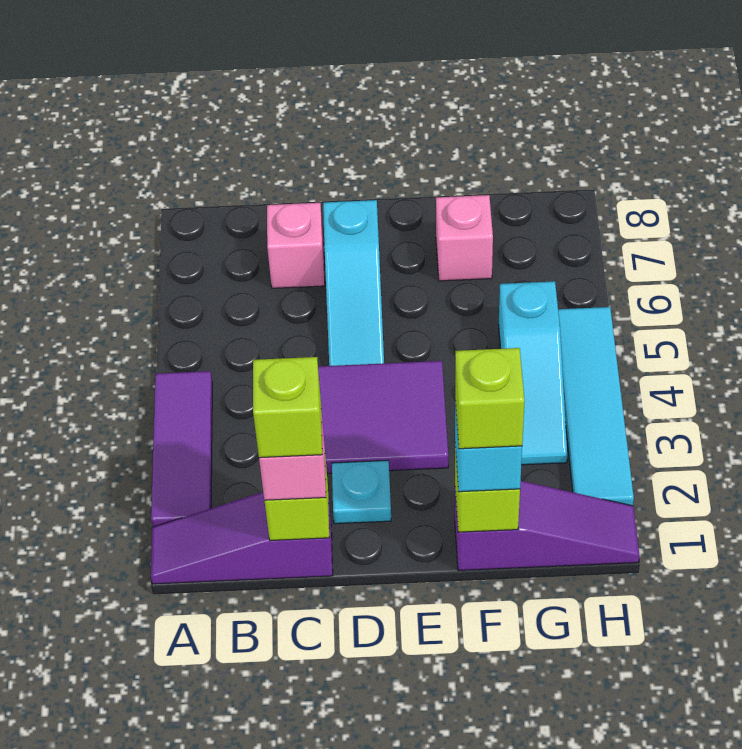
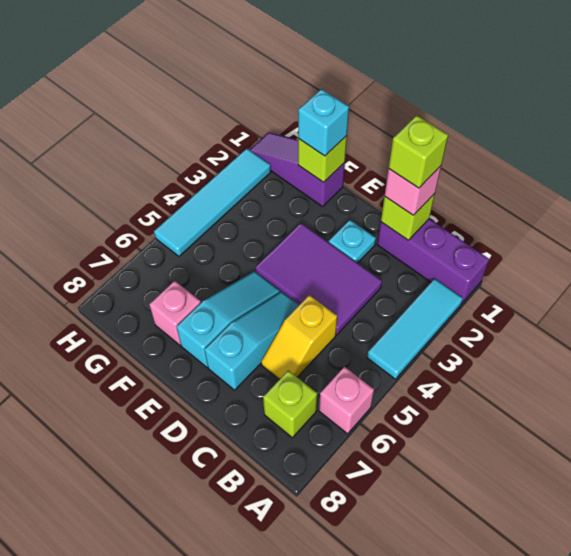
purple 1x3 slope [151,492,333,584] -> purple 1x3 brick [377,219,489,304]
purple 1x3 tile [151,371,212,527] -> cyan 1x3 tile [367,279,463,379]
none -> yellow 1x2 slope [261,295,337,380]
pink 1x1 brick [267,203,325,288] -> pink 1x1 brick moved to [319,366,374,434]
lime 1x1 brick [455,348,524,449] -> lime 1x1 brick moved to [263,370,317,437]
cyan 1x3 slope [499,281,567,465] -> cyan 1x3 slope moved to [177,271,280,367]

